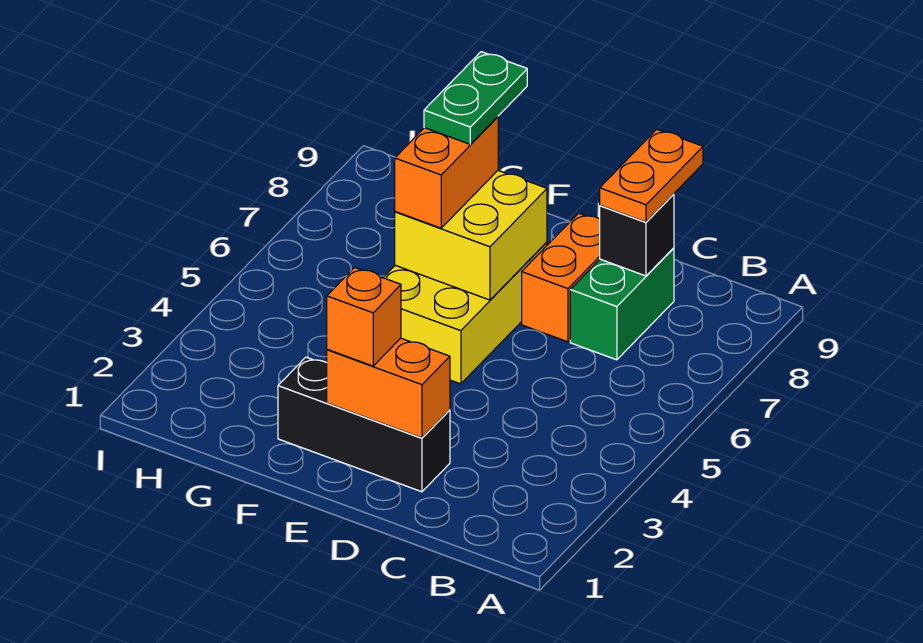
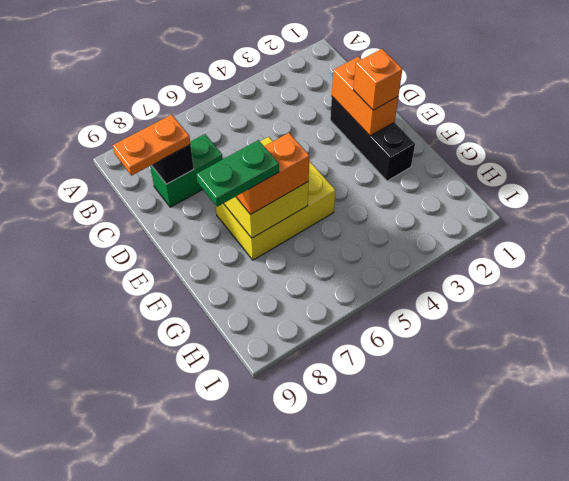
orange 1x2 brick [522,213,600,342] -> none

